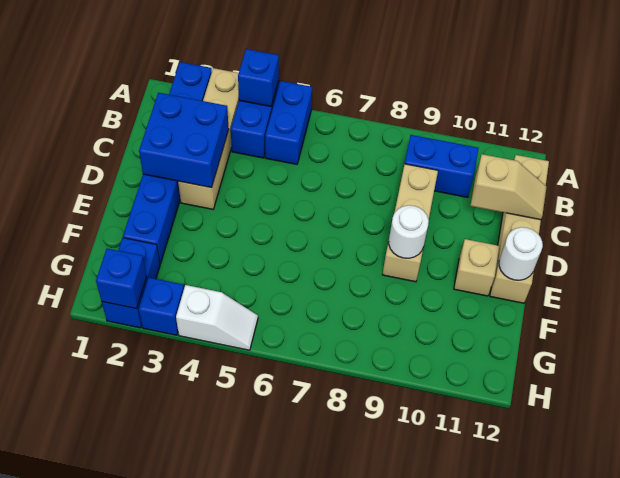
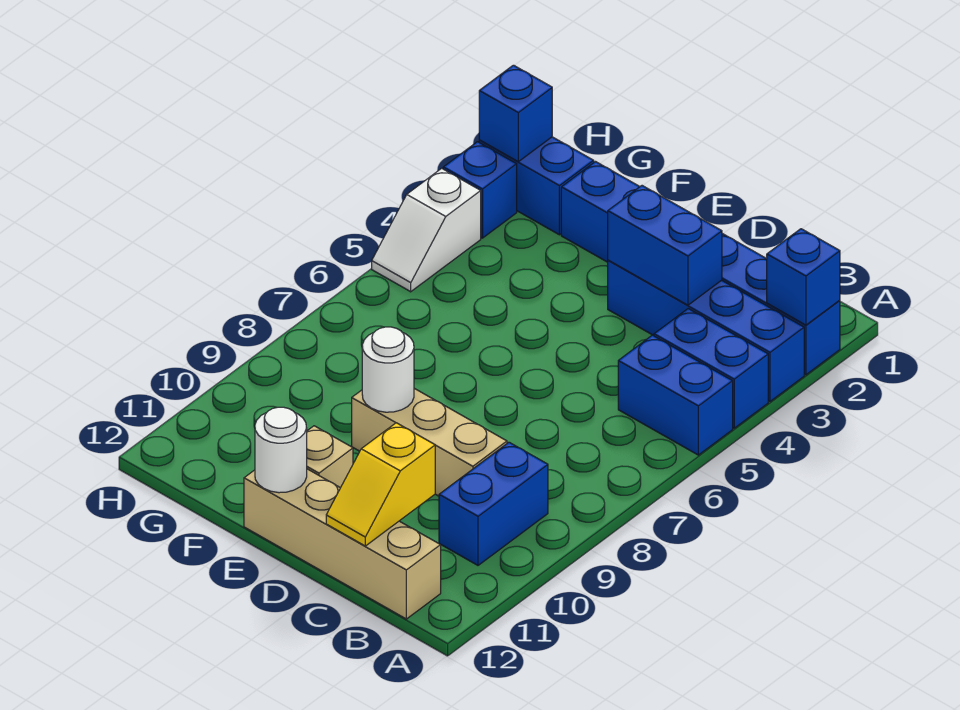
tan 1x4 brick [178,68,239,209] -> blue 1x4 brick [608,260,804,401]
blue 1x1 brick [238,49,279,106] -> blue 1x1 brick moved to [767,229,840,325]
blue 2x2 brick [139,93,229,188] -> blue 1x2 brick [608,186,722,305]
tan 1x2 slope [470,154,547,220] -> yellow 1x2 slope [326,423,435,546]

